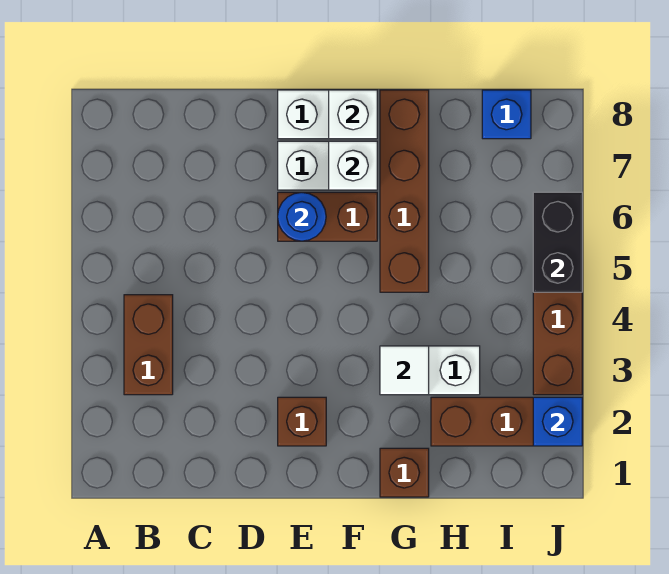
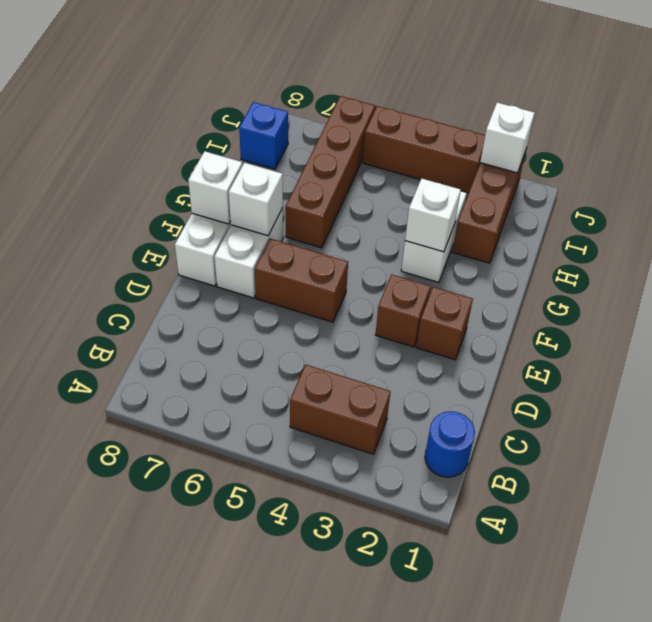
brown 1x2 brick [278,192,377,241] -> brown 1x2 brick turned to [255,239,348,322]
blue 1x1 round brick [278,192,326,241] -> blue 1x1 round brick moved to [425,411,475,477]
brown 1x1 brick [380,448,429,497] -> brown 1x1 brick moved to [376,274,431,347]
white 1x1 tile [380,346,429,395] -> white 1x1 brick [405,178,461,252]
brown 1x4 brick [380,90,429,292] -> brown 1x4 brick turned to [285,96,375,248]
blue 1x1 brick [533,397,582,446] -> white 1x1 brick [480,103,535,173]
black 1x2 brick [533,192,582,292] -> none

